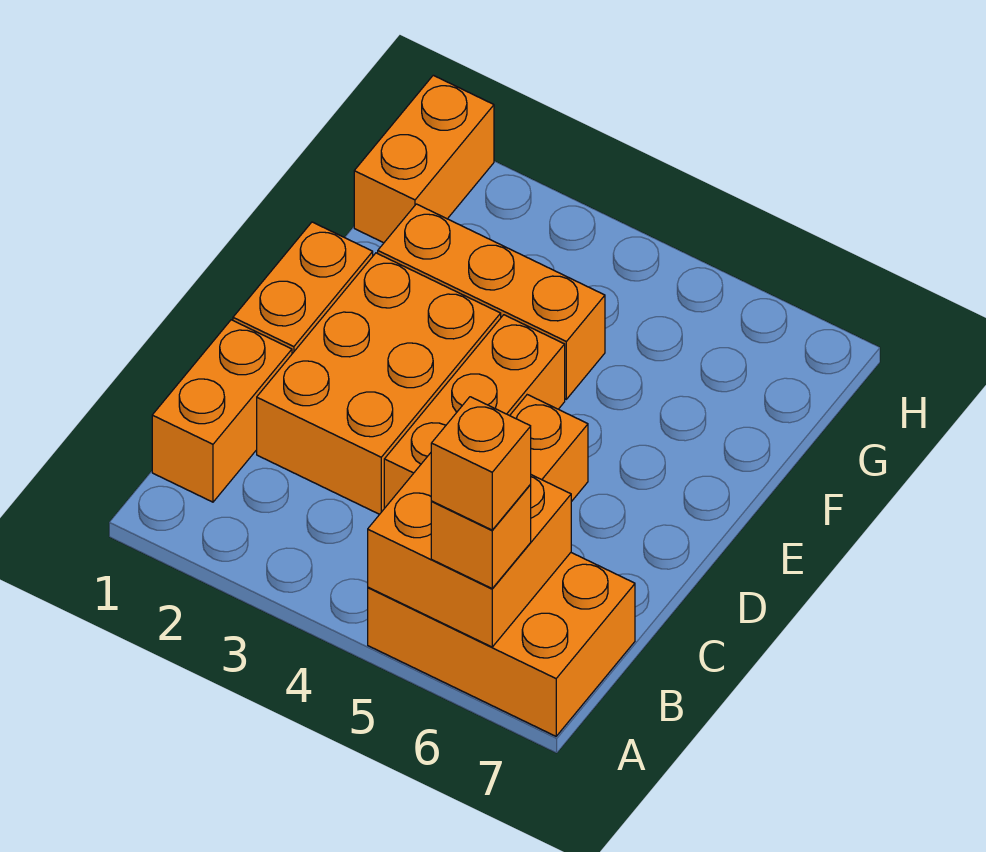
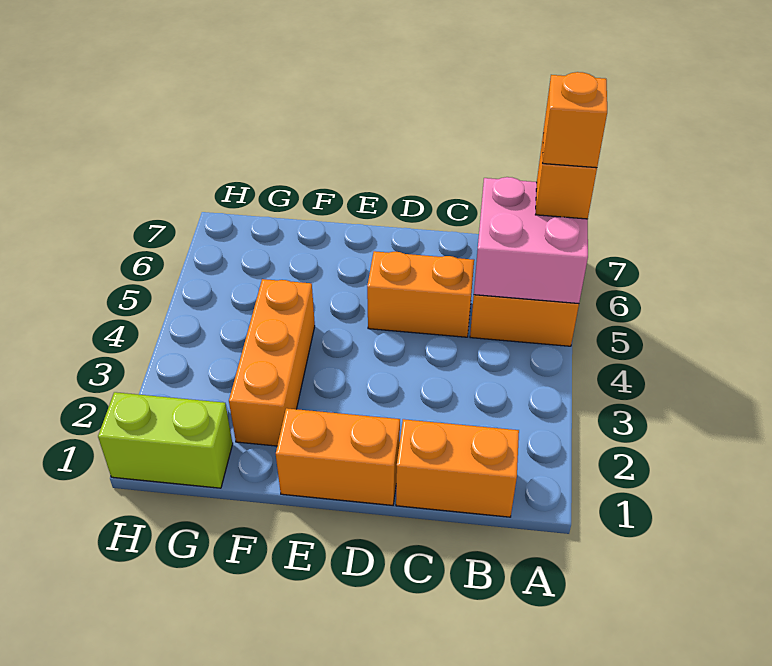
orange 2x2 brick [368,453,571,647] -> pink 2x2 brick [474,177,588,304]
orange 2x3 brick [257,253,501,514] -> none
orange 1x3 brick [384,315,565,508] -> none
orange 1x2 brick [354,75,494,243] -> lime 1x2 brick [98,392,233,488]

